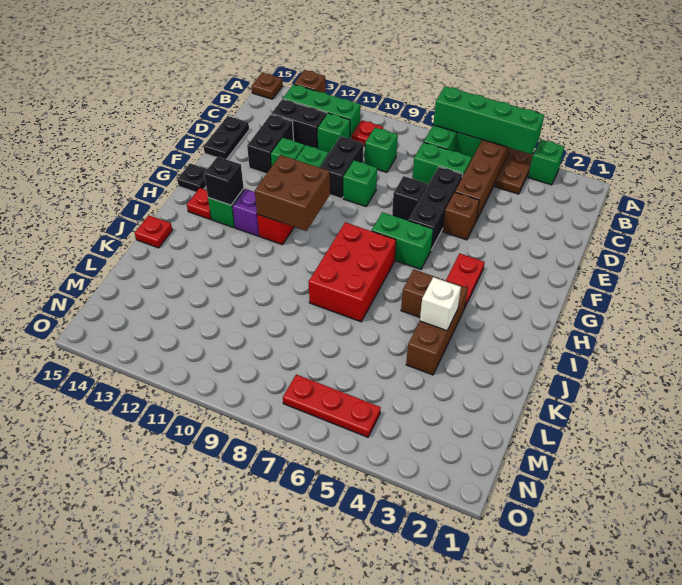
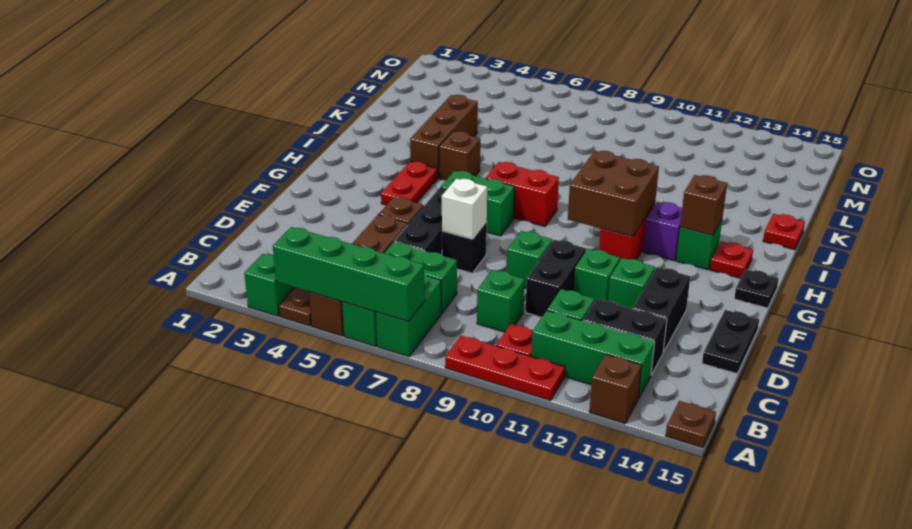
red 2x3 brick [309,222,396,322] -> red 1x2 brick [486,162,559,226]
black 1x1 brick [204,157,244,205] -> brown 1x1 brick [680,175,727,235]
white 1x1 brick [420,277,461,331] -> white 1x1 brick moved to [442,178,487,239]
red 1x3 plate [283,374,381,437] -> red 1x3 plate moved to [445,336,565,400]

